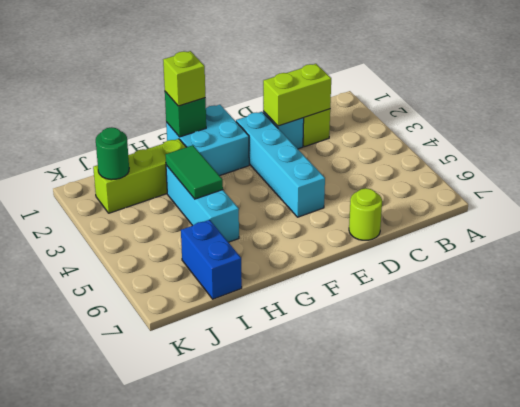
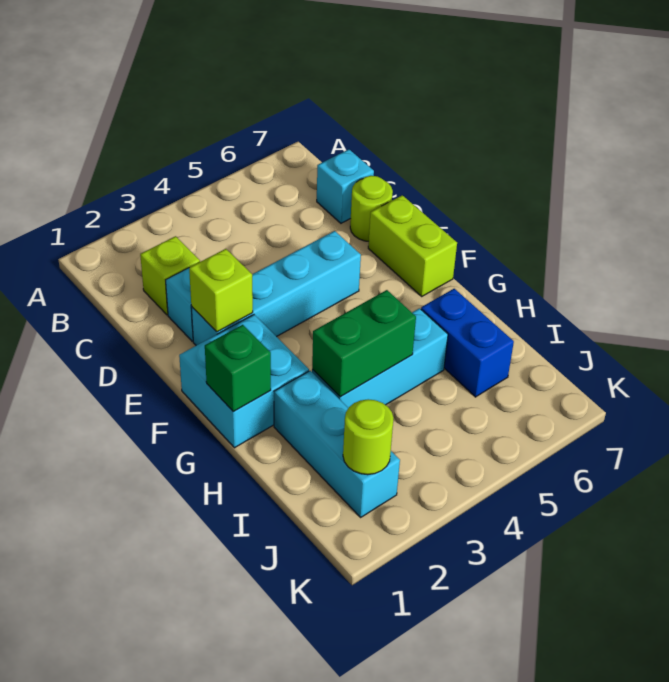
lime 1x2 brick [263,64,331,126] -> lime 1x2 brick moved to [368,195,457,296]
none -> cyan 1x1 brick [317,149,374,223]
lime 1x1 brick [163,51,205,106] -> lime 1x1 brick moved to [189,249,253,332]
lime 1x3 brick [93,139,186,213] -> cyan 1x3 brick [274,371,400,517]
green 1x2 tile [165,145,223,199] -> green 1x2 brick [312,290,416,397]
blue 1x2 brick [181,220,242,299] -> blue 1x2 brick turned to [421,289,514,397]
green 1x1 round brick [96,127,129,180] -> lime 1x1 round brick [343,400,393,475]

